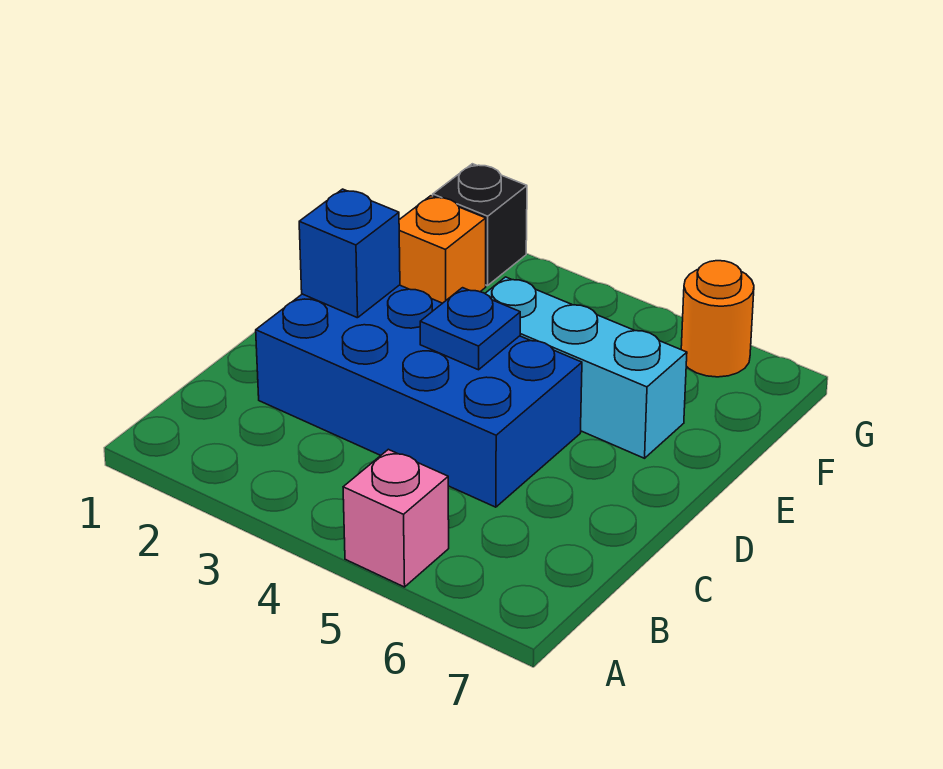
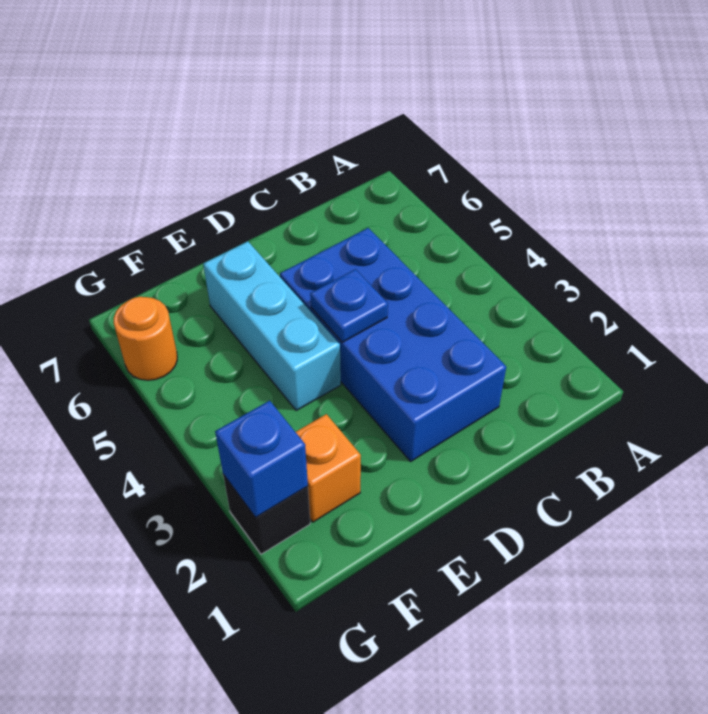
pink 1x1 brick [343,449,449,587] -> none
blue 1x1 brick [299,189,400,318] -> blue 1x1 brick moved to [215,401,308,517]

